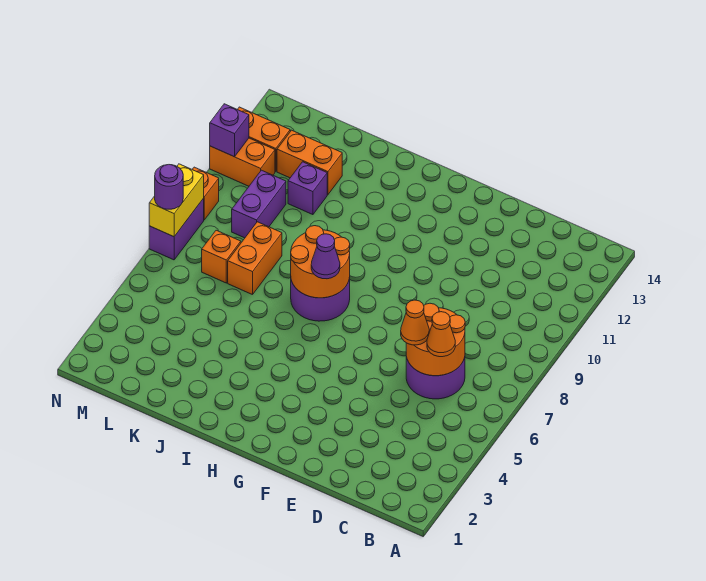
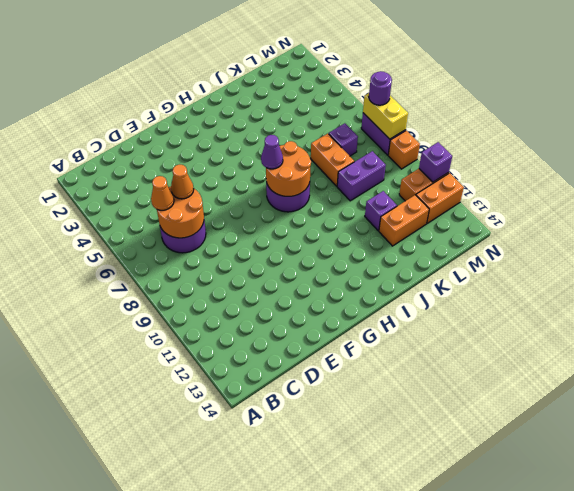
orange 1x1 brick [202,230,241,283] -> purple 1x1 brick [329,123,358,156]
purple 1x2 brick [232,170,286,238] -> purple 1x2 brick turned to [337,151,386,201]

